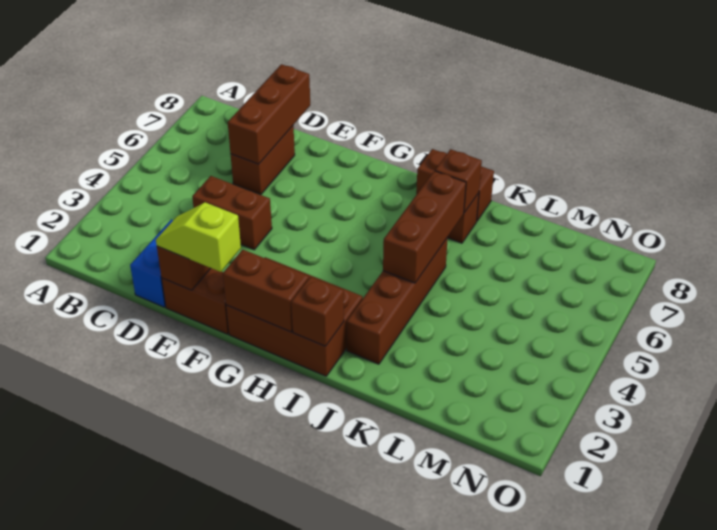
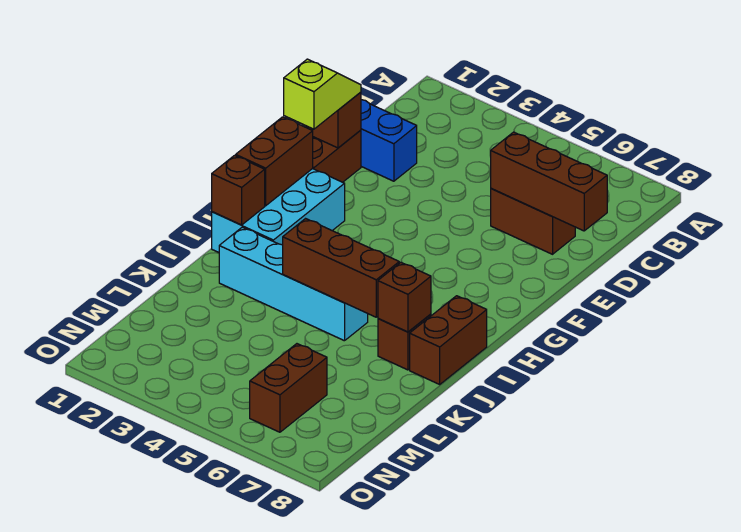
brown 1x2 brick [192,176,272,250] -> brown 1x2 brick moved to [250,344,327,432]
brown 2x3 brick [226,257,363,376] -> cyan 2x3 brick [212,169,345,252]
brown 1x4 brick [346,237,448,364] -> cyan 1x4 brick [219,227,368,341]

